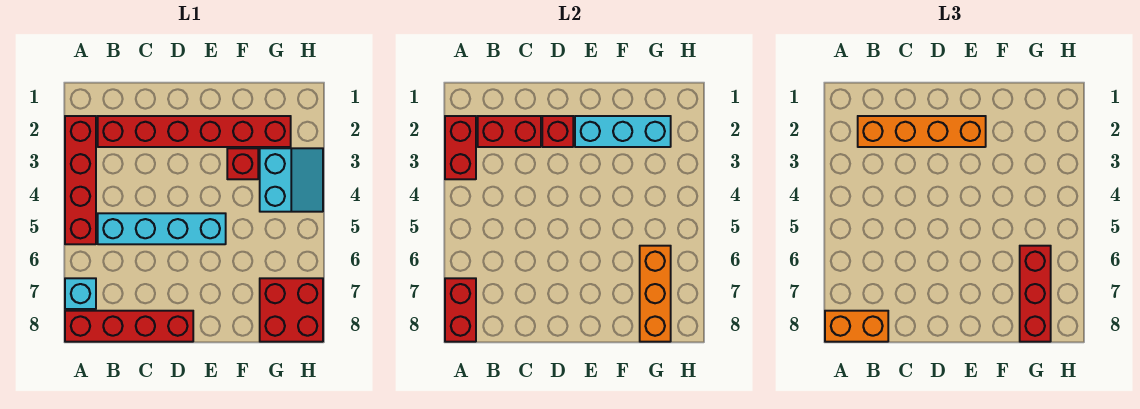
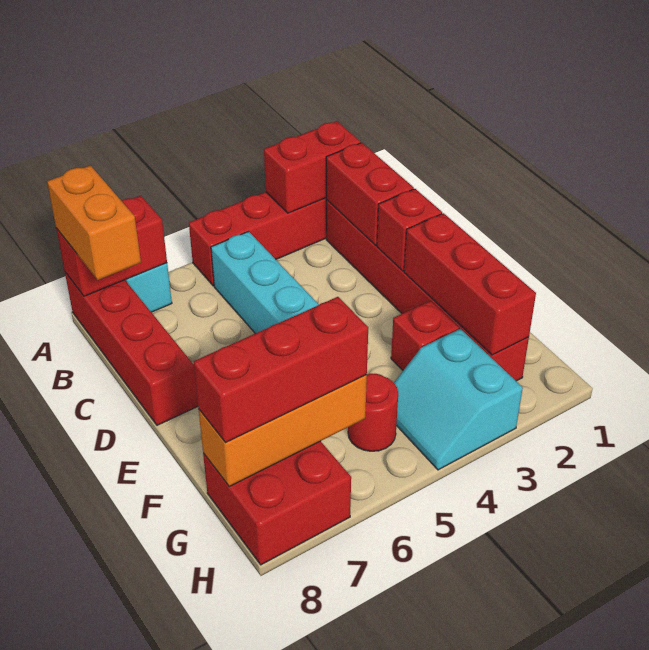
orange 1x4 brick [858,116,986,147] -> none
cyan 1x3 brick [575,116,671,147] -> red 1x3 brick [404,213,536,355]
cyan 2x2 slope [260,148,323,212] -> cyan 2x2 slope turned to [394,329,523,470]
none -> red 1x1 round brick [348,374,398,451]

